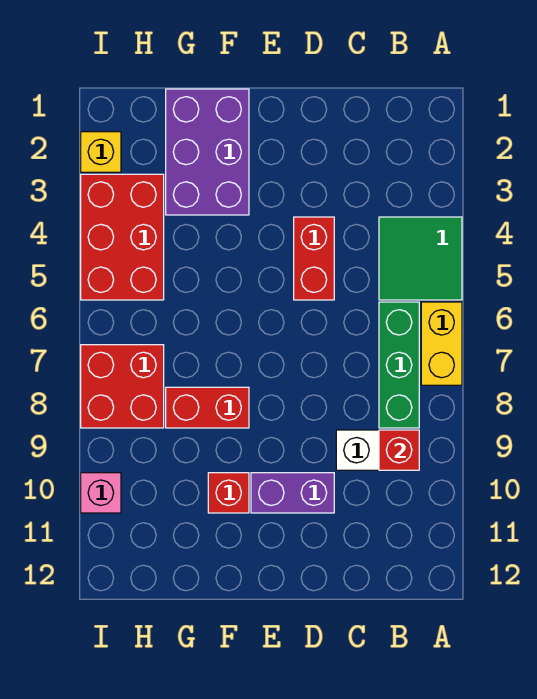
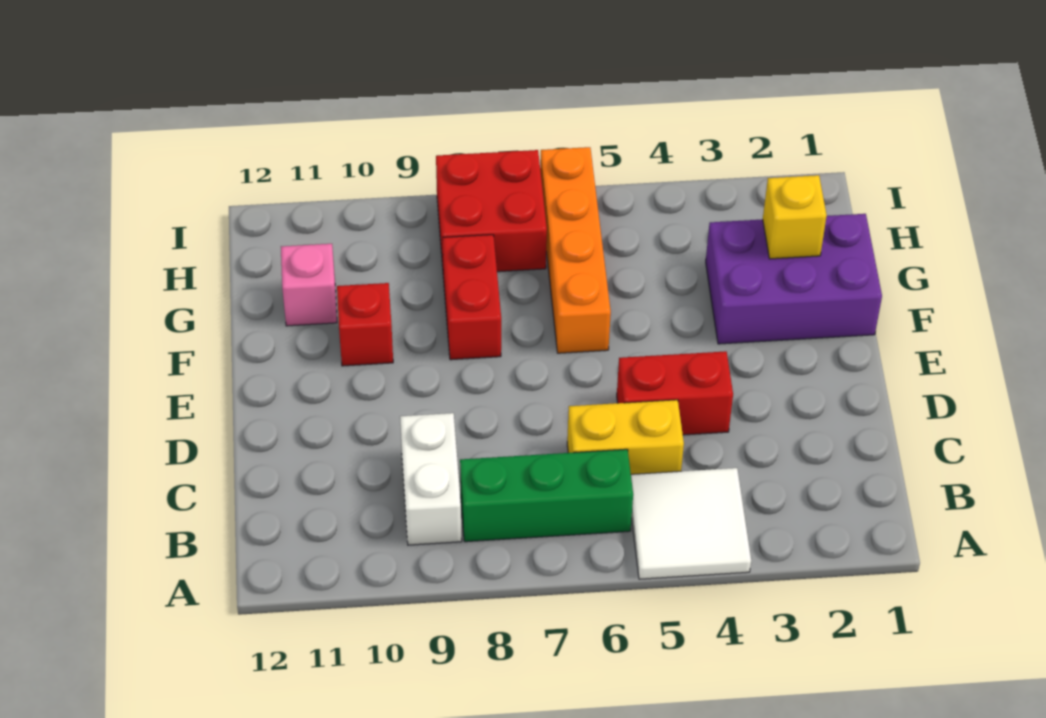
green 2x2 tile [379,217,462,300] -> white 2x2 tile [631,468,751,579]
yellow 1x2 brick [421,302,462,385] -> yellow 1x2 brick moved to [567,400,684,474]
red 1x1 brick [379,430,419,470] -> none
purple 1x2 brick [251,473,334,513] -> none
none -> orange 1x4 brick [540,147,611,353]
red 2x3 brick [81,174,164,300] -> none
yellow 1x1 brick [81,132,121,172] -> yellow 1x1 brick moved to [763,175,827,259]
pink 1x1 brick [81,473,121,513] -> pink 1x1 brick moved to [281,244,337,326]

